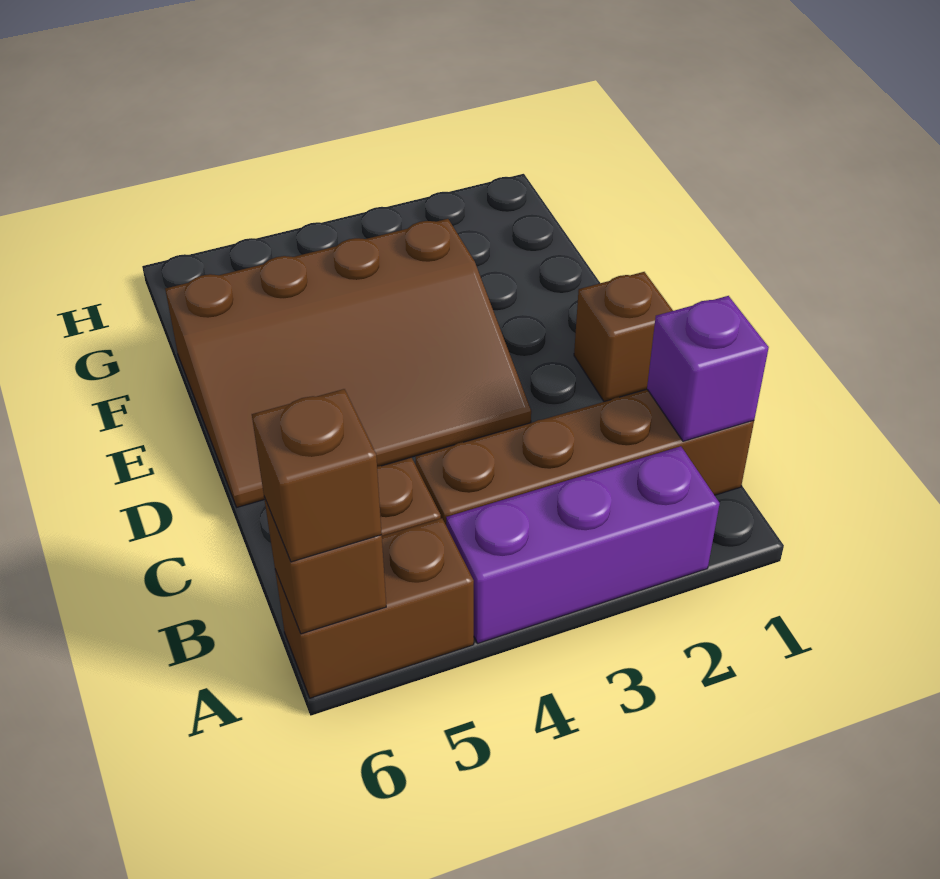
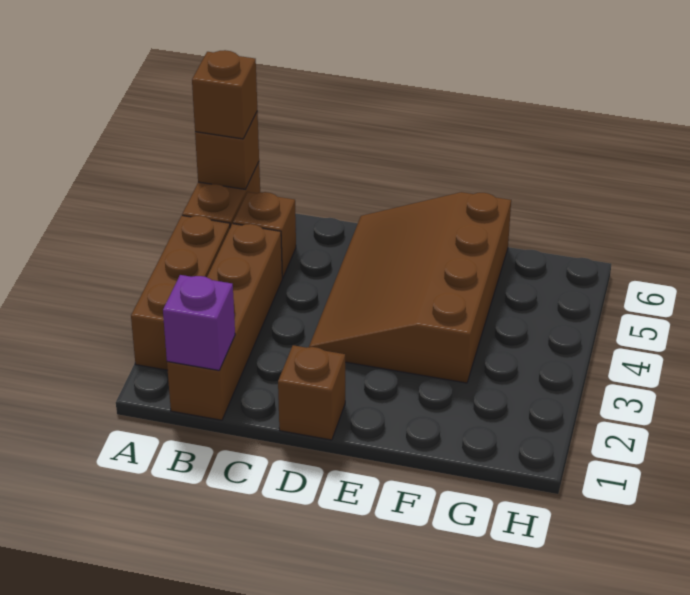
purple 1x3 brick [446,446,720,644] -> brown 1x3 brick [131,216,230,370]

